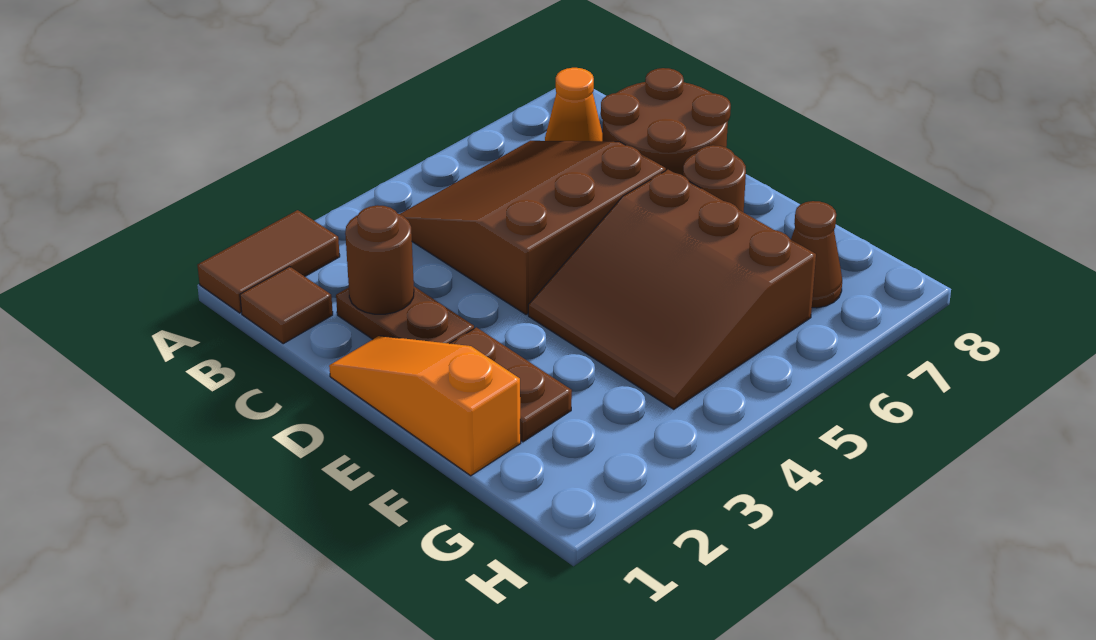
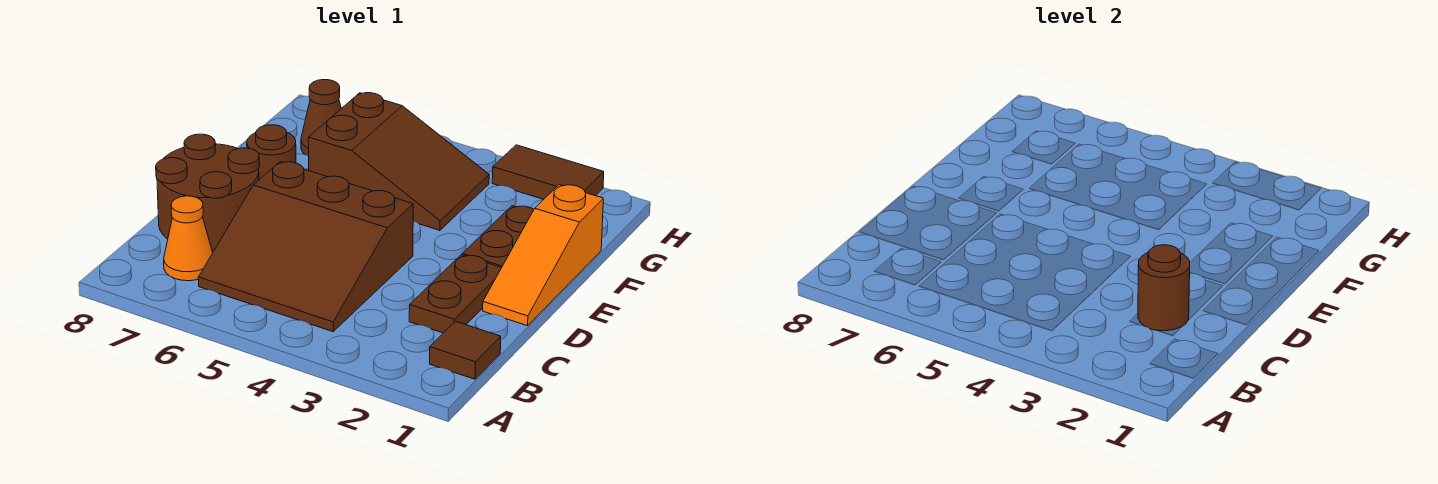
brown 1x2 tile [198,210,340,313] -> brown 1x2 tile moved to [492,145,604,199]
brown 3x3 slope [528,170,816,409] -> brown 2x3 slope [308,93,489,230]

